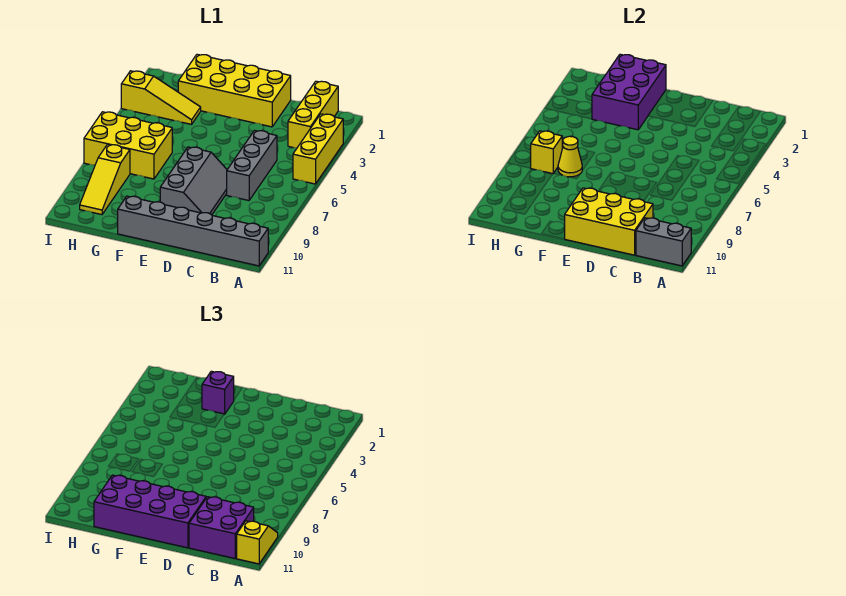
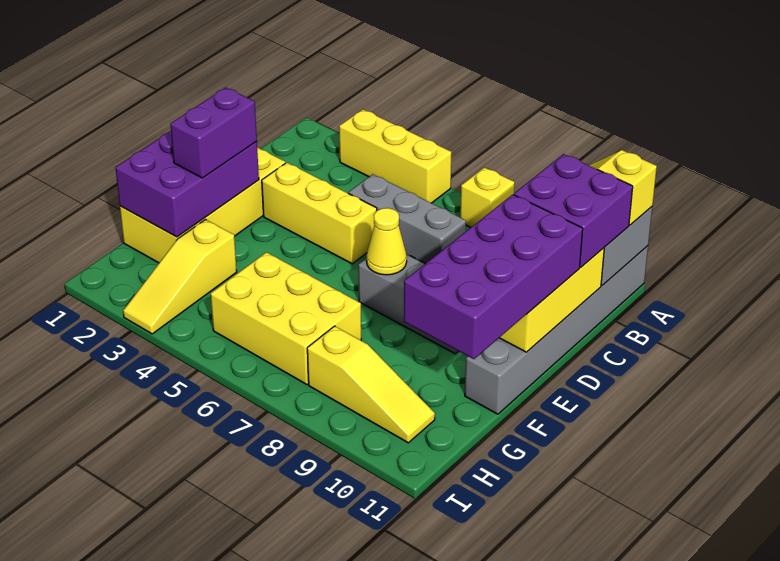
yellow 1x3 brick [288,81,338,148] -> yellow 1x3 brick moved to [262,163,377,264]
purple 2x3 brick [592,54,666,130] -> purple 2x3 brick turned to [116,131,259,237]
purple 1x1 brick [202,371,234,414] -> purple 1x2 brick [171,88,257,178]
yellow 1x3 slope [121,71,201,124] -> yellow 1x3 slope turned to [123,220,237,334]
yellow 2x3 brick [84,112,172,179] -> yellow 2x3 brick turned to [211,252,361,385]
yellow 1x1 cone [558,136,582,177] -> yellow 1x1 cone moved to [367,208,407,275]
yellow 1x1 brick [531,131,563,174] -> yellow 1x1 brick moved to [460,167,514,228]

